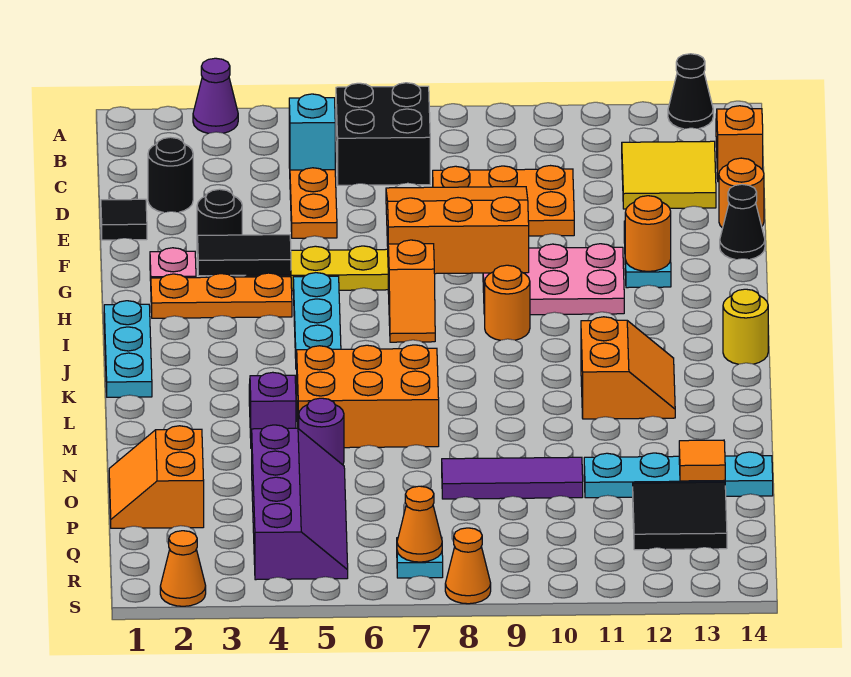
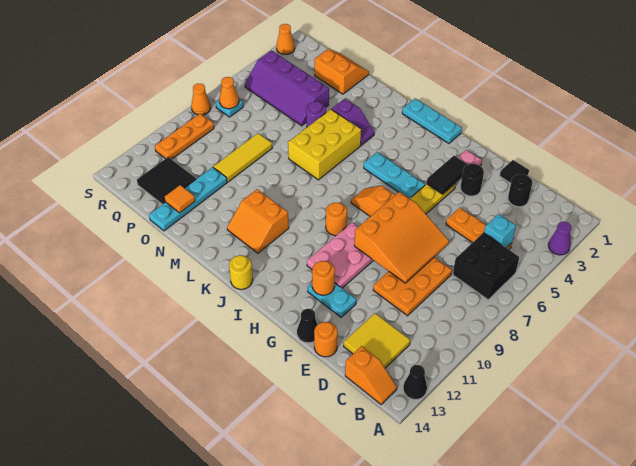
orange 1x3 plate [151,273,292,318] -> orange 1x3 plate moved to [155,114,214,159]
orange 2x3 brick [297,345,439,448] -> yellow 2x3 brick [288,109,361,180]
purple 1x3 tile [442,457,583,499] -> yellow 1x3 tile [213,133,272,182]

